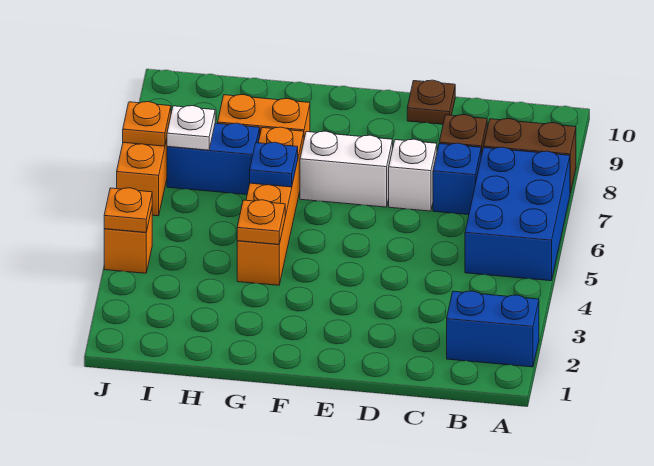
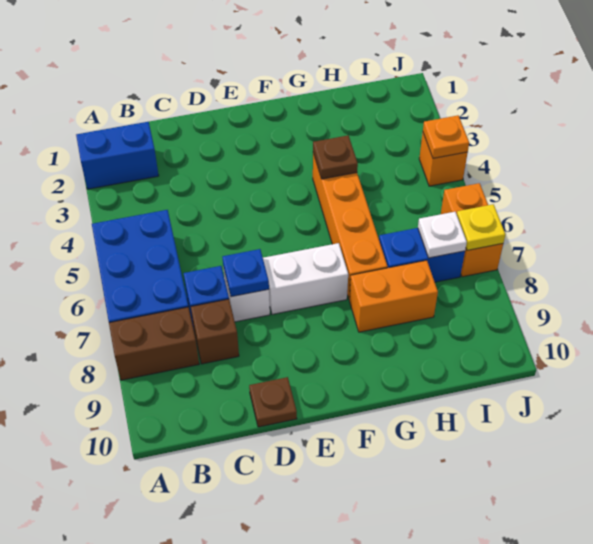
orange 1x1 plate [237,200,285,244] -> brown 1x1 plate [313,135,358,179]
blue 1x1 plate [250,142,298,187] -> blue 1x1 plate moved to [223,249,269,297]
orange 1x1 plate [123,102,171,146] -> yellow 1x1 plate [457,204,505,250]

